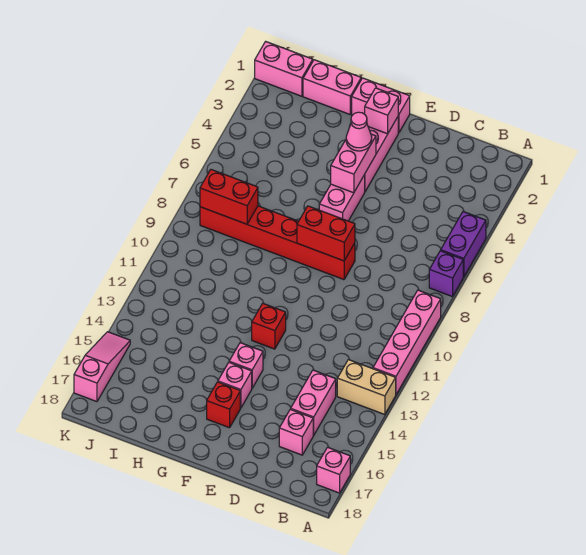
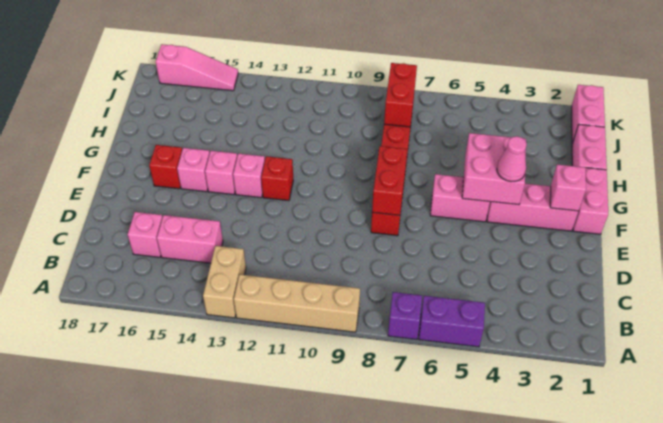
pink 1x4 brick [373,290,441,394] -> tan 1x4 brick [234,275,360,332]
pink 1x1 brick [317,447,350,493] -> pink 1x1 brick moved to [233,153,265,198]
pink 1x2 brick [331,134,376,193] -> pink 2x2 brick [462,133,526,205]

